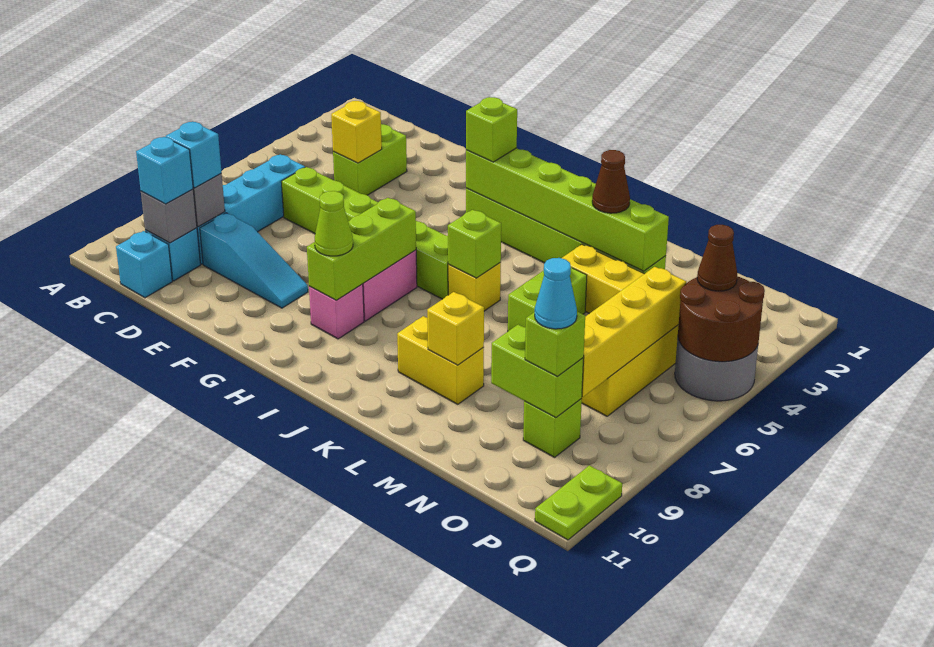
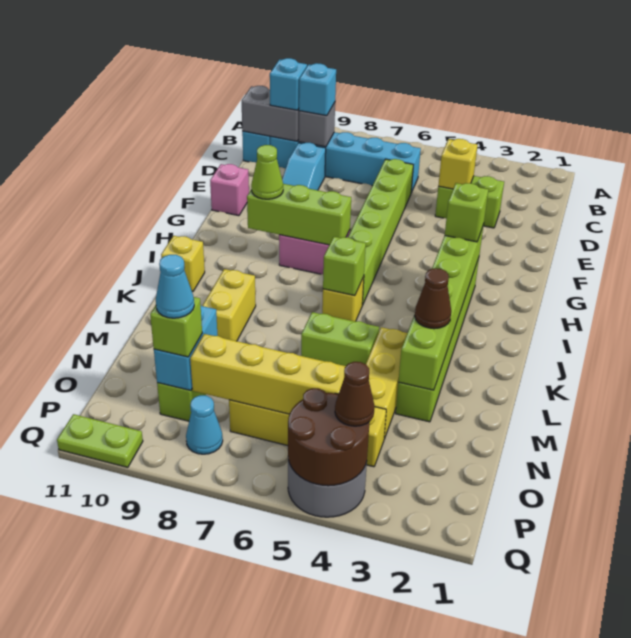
grey 1x1 brick [141,189,197,243] -> grey 1x2 brick [242,86,299,141]
pink 1x1 brick [309,284,364,339] -> pink 1x1 brick moved to [210,164,249,216]
yellow 1x1 brick [427,292,484,365] -> yellow 1x1 brick moved to [161,236,205,291]
lime 1x2 brick [491,325,583,418] -> cyan 1x2 brick [154,306,218,391]
none -> cyan 1x1 cone [186,395,223,454]

